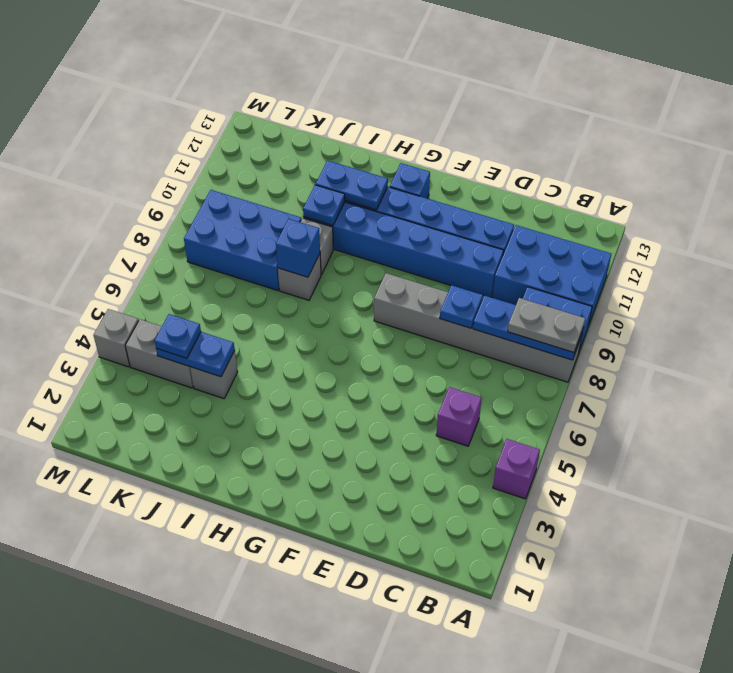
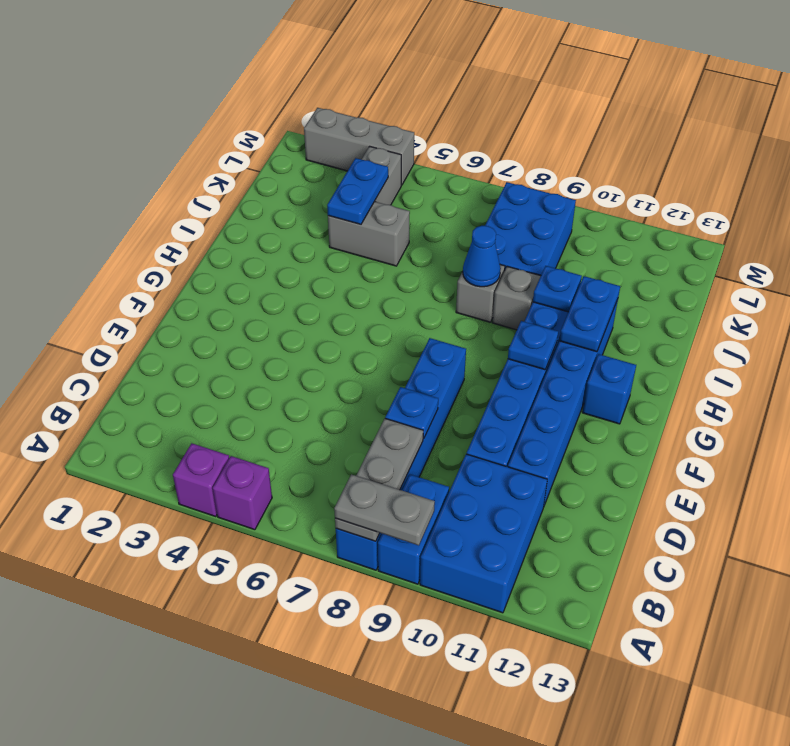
grey 1x6 brick [374,273,582,382] -> blue 1x6 brick [336,338,466,570]
blue 1x3 plate [473,295,583,360] -> grey 1x3 plate [335,419,423,541]
grey 1x2 plate [508,298,585,352] -> grey 1x2 plate turned to [334,474,435,545]
purple 1x1 brick [436,387,482,446] -> purple 1x1 brick moved to [213,456,272,530]
blue 1x1 brick [276,219,320,277] -> blue 1x1 cone [463,226,501,287]
grey 1x1 brick [190,351,238,399] -> grey 1x2 brick [328,202,410,266]
blue 1x1 plate [155,314,201,358] -> blue 1x1 plate moved to [508,321,558,370]
grey 1x1 brick [93,309,139,367] -> grey 1x3 brick [304,108,414,185]

